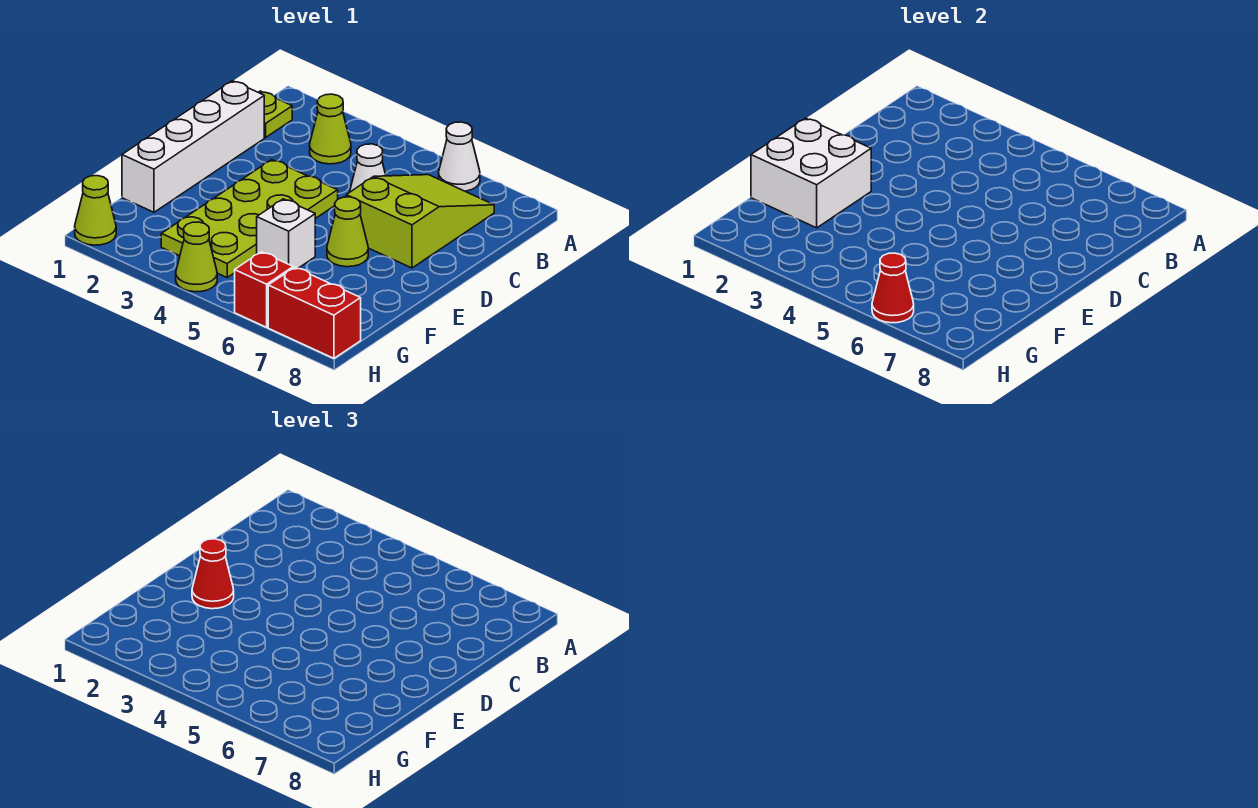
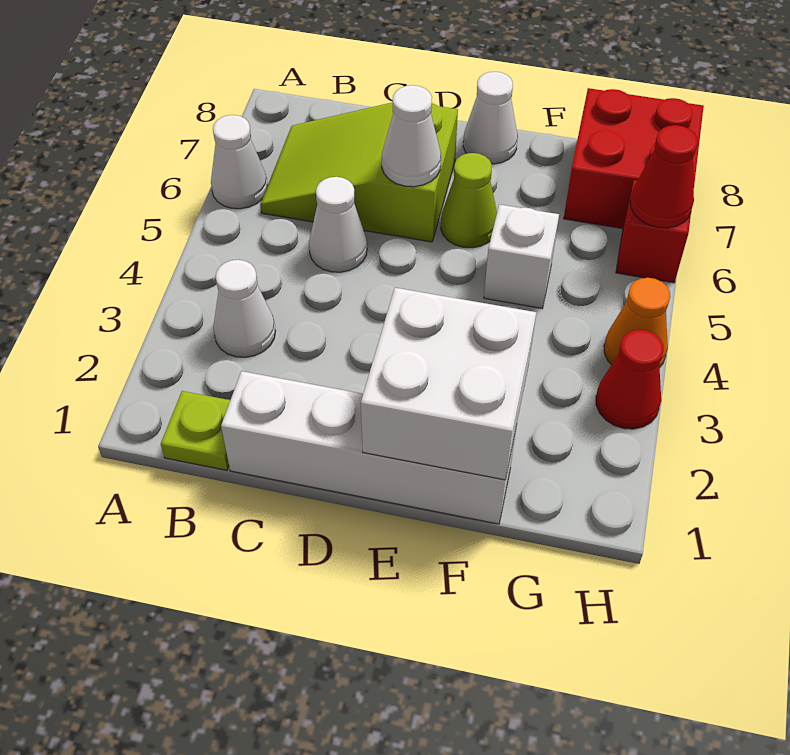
lime 1x1 cone [310,94,351,164] -> white 1x1 cone [213,260,275,357]
lime 2x4 plate [161,160,338,277] -> none
none -> white 1x1 cone [382,85,441,187]
red 1x1 cone [192,539,234,609] -> red 1x1 cone moved to [596,330,664,429]
none -> white 1x1 cone [463,72,518,164]
lime 1x1 cone [75,176,116,245] -> none
lime 1x1 cone [176,222,217,292] -> orange 1x1 cone [604,278,670,368]
red 1x2 brick [268,268,361,358] -> red 2x2 brick [564,88,704,229]

